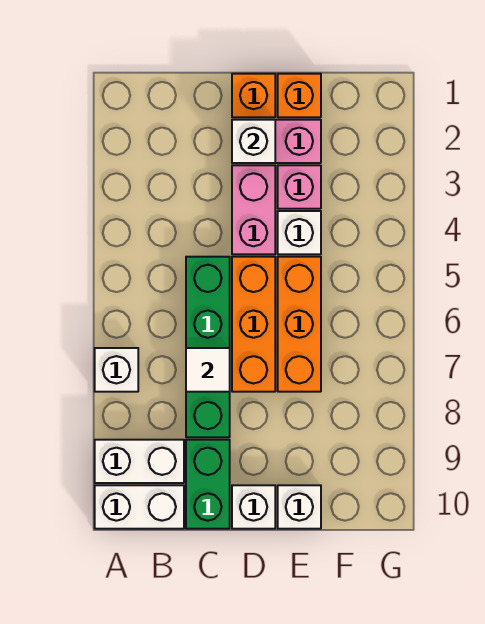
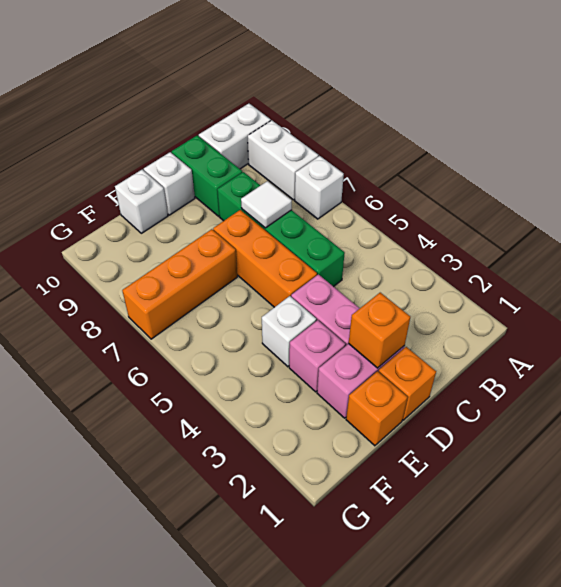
white 1x2 brick [95,440,184,483] -> white 1x2 brick turned to [248,120,318,200]
white 1x1 brick [232,120,275,163] -> orange 1x1 brick [349,293,410,368]
orange 1x3 brick [278,257,321,392] -> orange 1x3 brick turned to [122,229,237,339]

